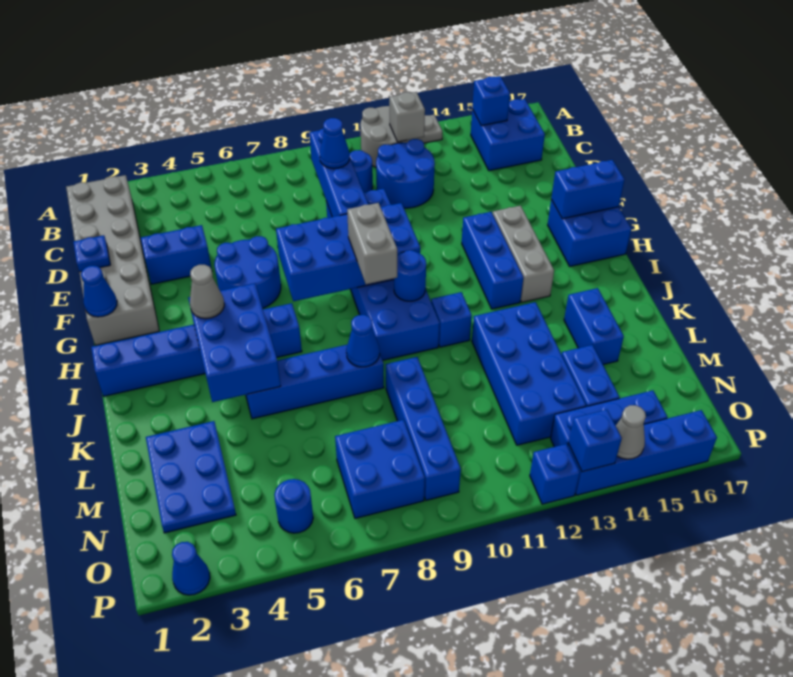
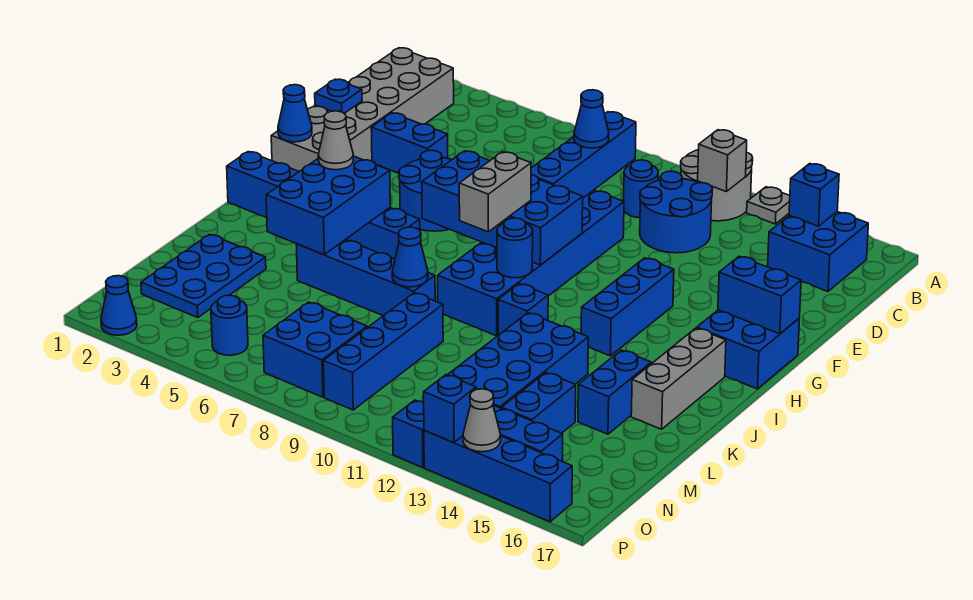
grey 1x3 brick [493,206,554,302] -> grey 1x3 brick moved to [631,328,726,429]

